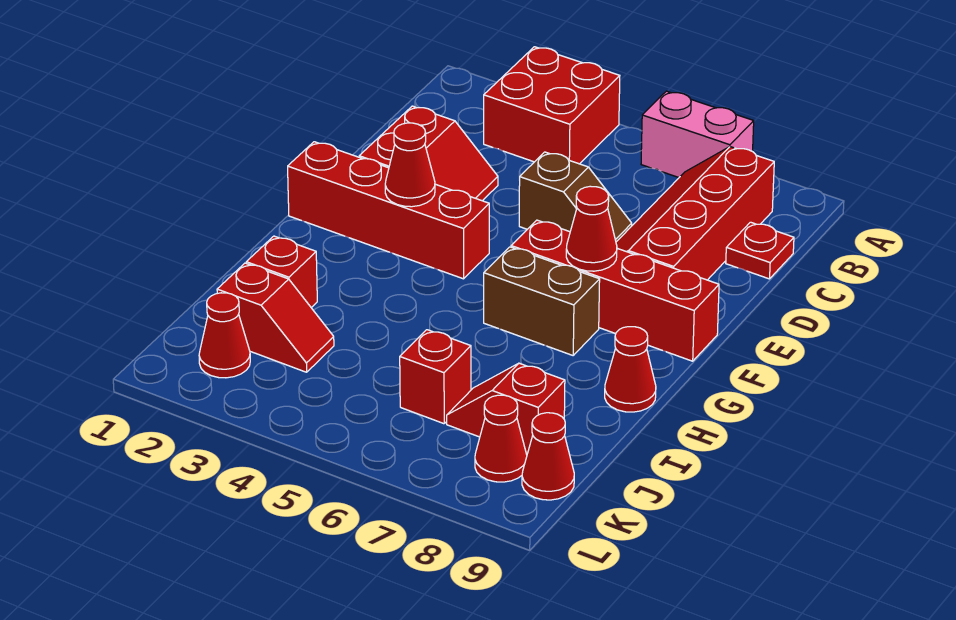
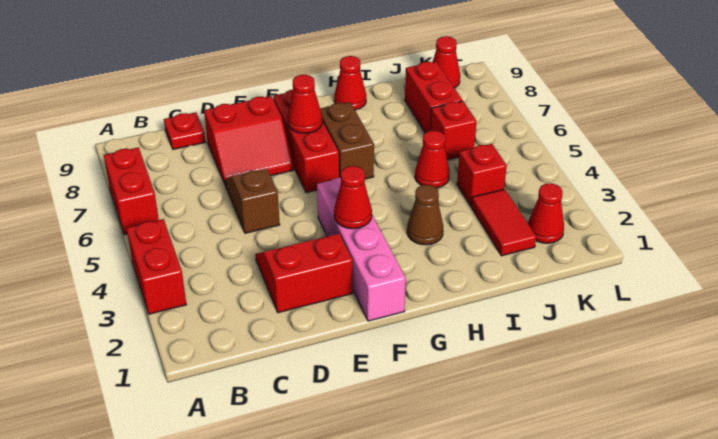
red 2x2 brick [484,47,620,164] -> red 1x2 brick [127,219,186,314]
pink 1x2 brick [641,91,754,178] -> red 1x2 brick [104,147,159,235]
red 2x4 slope [616,147,774,280] -> red 2x2 slope [204,96,293,186]
red 1x4 brick [288,142,489,279] -> pink 1x4 brick [317,178,406,321]
red 1x4 brick [511,220,719,361] -> red 1x3 brick [273,90,339,193]
none -> brown 1x1 cone [407,185,443,245]
red 1x1 brick [246,236,317,308] -> red 1x1 brick moved to [457,144,507,206]
red 1x2 slope [217,263,334,372] -> red 1x2 tile [471,189,536,256]
red 1x2 slope [447,363,565,454] -> red 1x2 brick [405,62,462,133]
red 1x1 cone [475,395,527,482] -> red 1x1 cone moved to [415,131,450,188]

